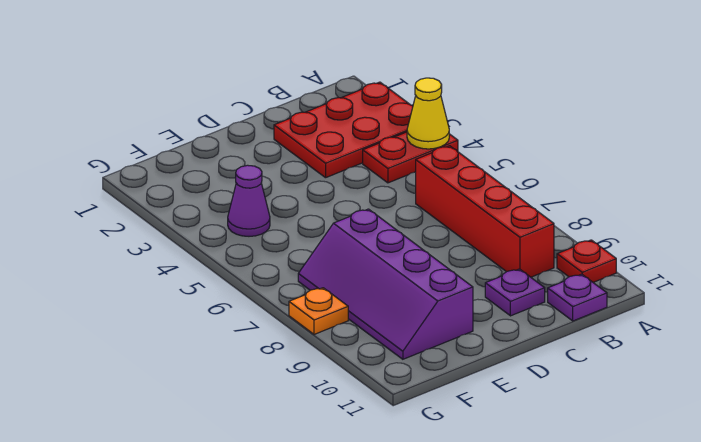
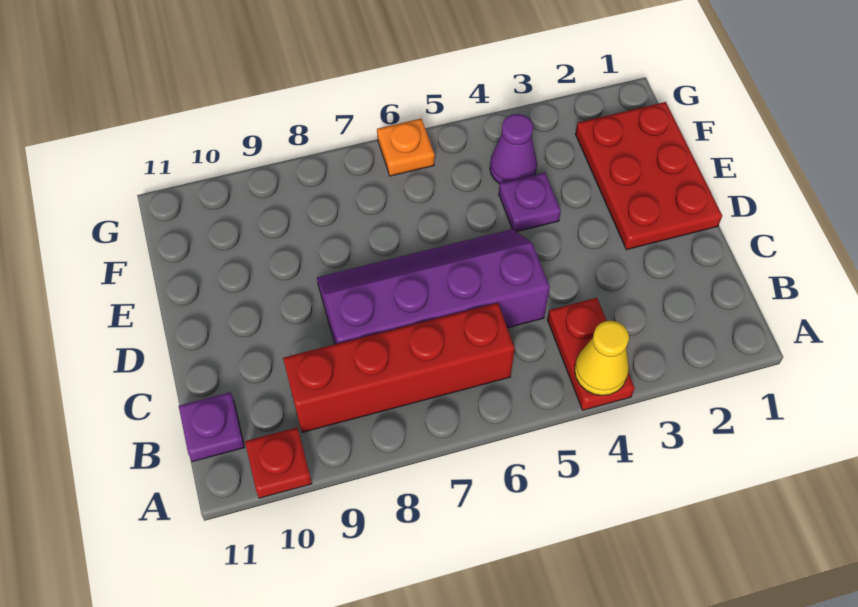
red 2x3 plate [274,82,413,178] -> red 2x3 plate moved to [575,102,722,250]
purple 1x1 plate [485,269,545,316] -> purple 1x1 plate moved to [499,173,561,232]
purple 2x4 slope [298,209,473,359] -> purple 2x4 slope moved to [317,229,550,344]
orange 1x1 plate [289,288,348,334] -> orange 1x1 plate moved to [377,119,435,176]

